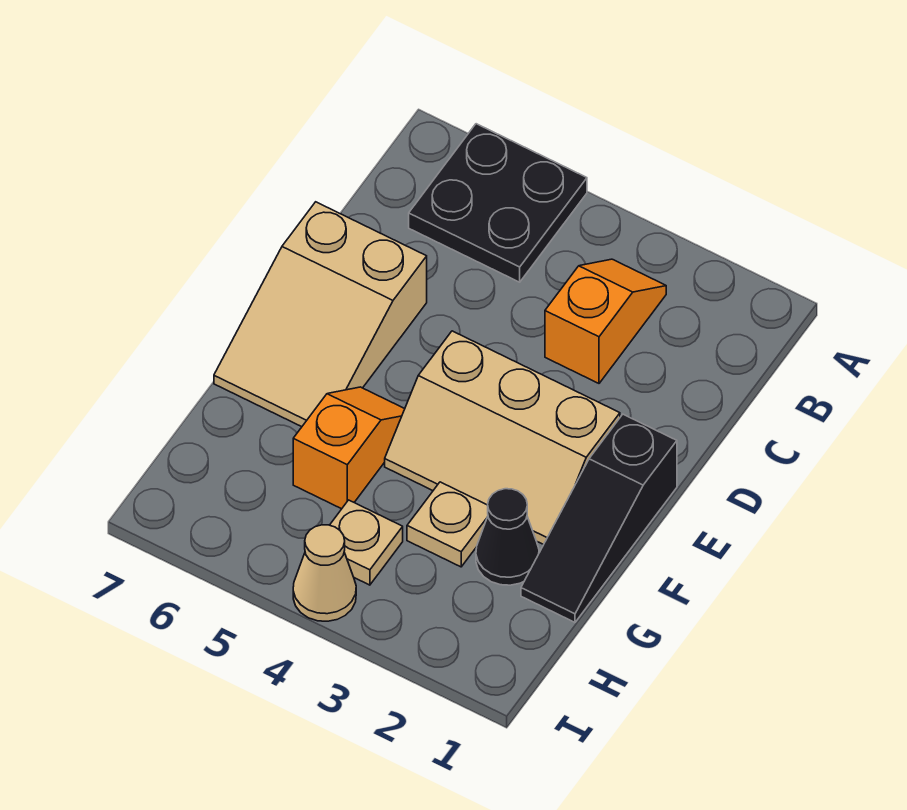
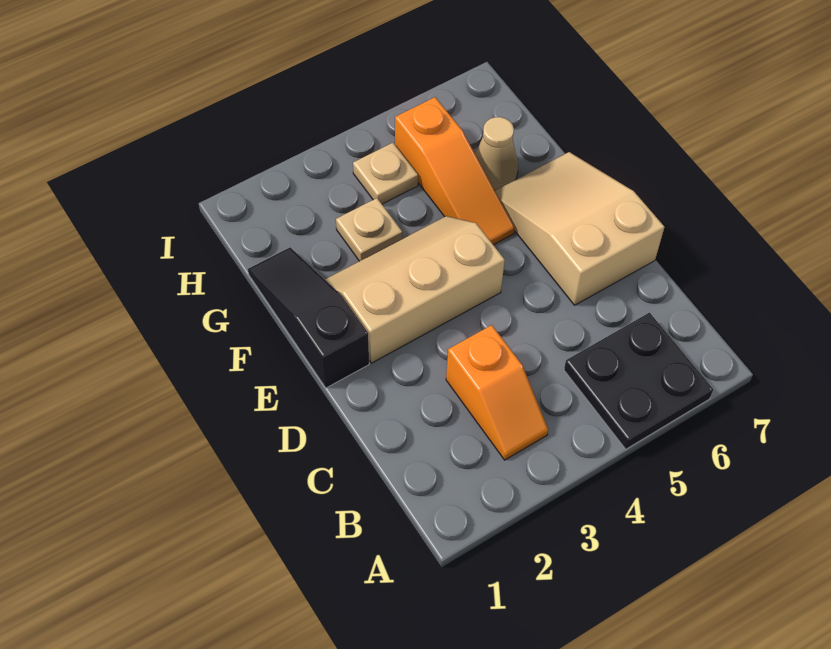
orange 1x2 slope [293,387,405,509] -> orange 1x3 slope [395,97,515,245]
black 1x1 cone [476,489,539,585] -> none
tan 1x1 cone [293,525,356,621] -> tan 1x1 cone moved to [475,117,518,190]

